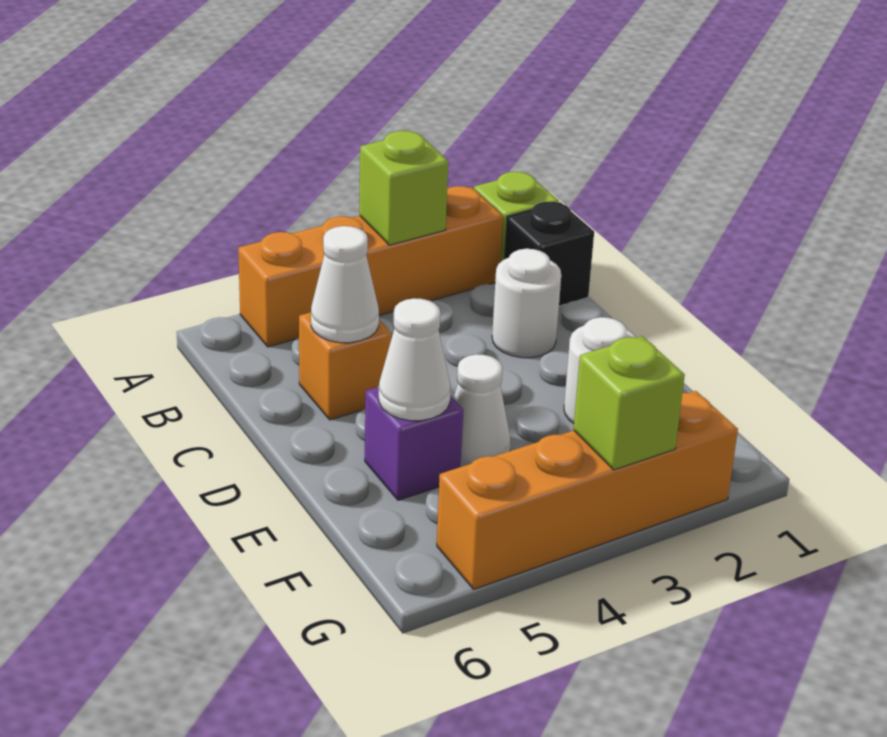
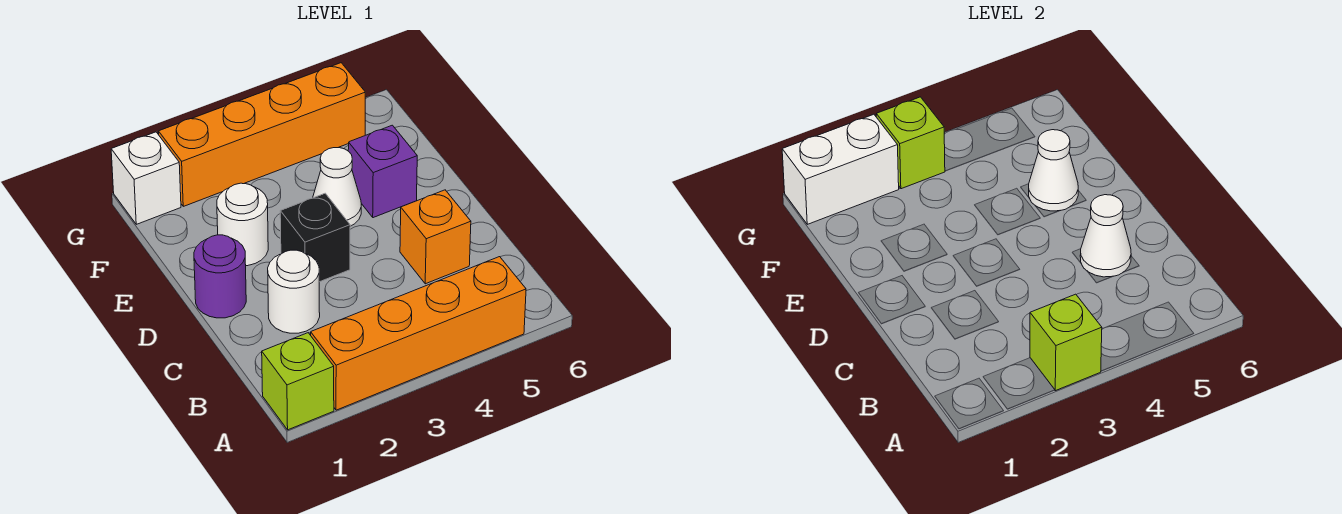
black 1x1 brick [505,202,594,306] -> black 1x1 brick moved to [280,193,350,282]
none -> purple 1x1 round brick [194,235,246,318]
none -> white 1x1 brick [111,132,181,224]
none -> white 1x2 brick [782,114,899,224]

